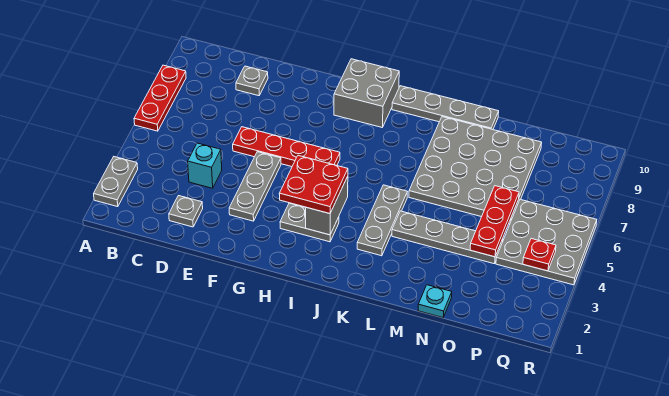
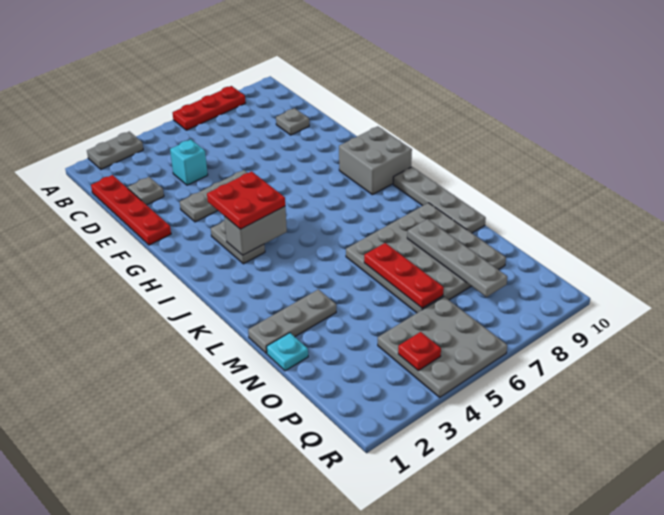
red 1x4 plate [233,127,340,167] -> red 1x4 plate moved to [91,175,171,245]
grey 1x3 plate [357,185,407,256] -> grey 1x3 plate moved to [248,289,336,353]
grey 1x4 plate [392,211,503,264] -> grey 1x4 plate moved to [407,219,507,297]
red 1x3 plate [470,186,519,257] -> red 1x3 plate turned to [364,243,444,308]

